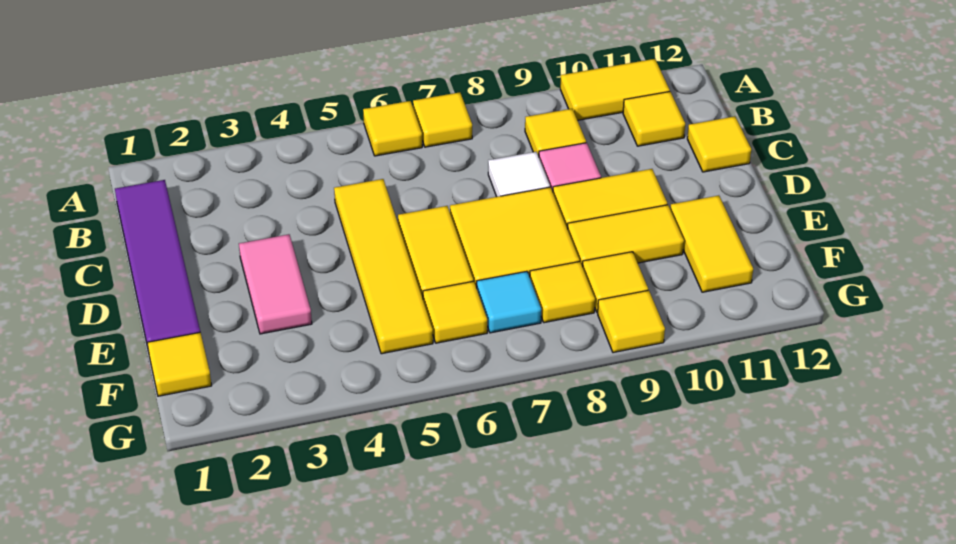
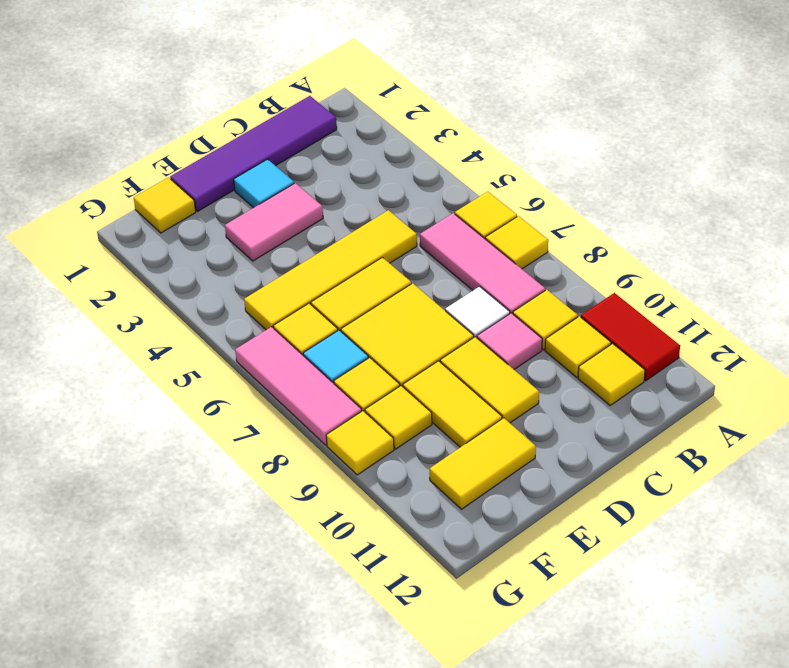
yellow 1x2 tile [560,59,670,120] -> red 1x2 tile [581,293,680,381]
none -> pink 1x3 tile [420,213,545,314]
yellow 1x1 tile [687,116,751,172] -> yellow 1x1 tile moved to [545,316,611,377]
none -> cyan 1x1 tile [234,159,294,208]
none -> pink 1x3 tile [235,327,362,445]

